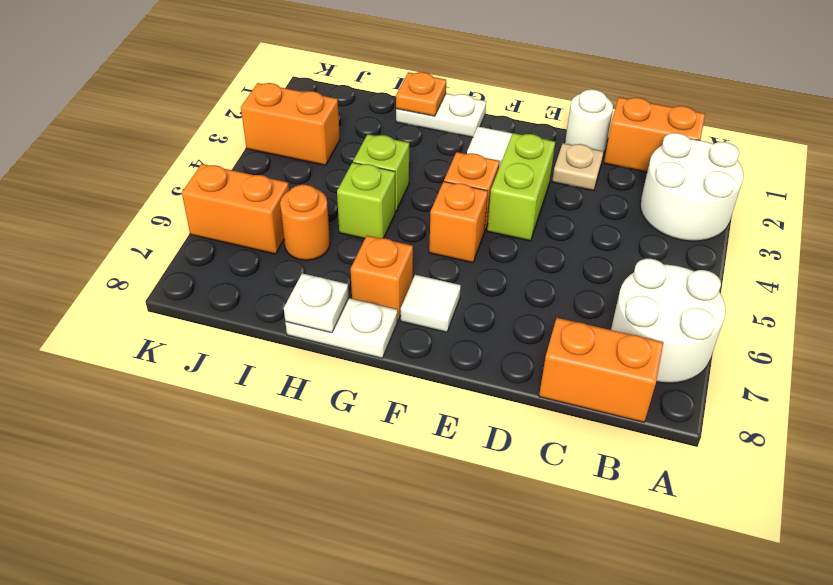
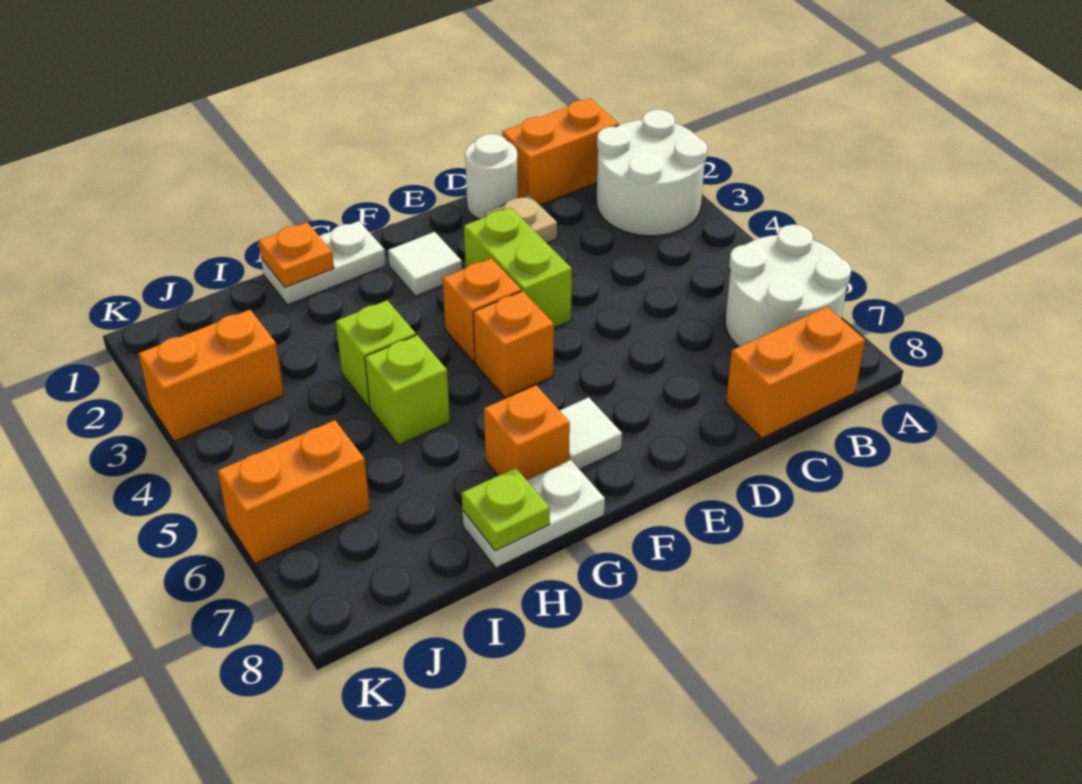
white 1x1 plate [284,273,349,333] -> lime 1x1 plate [462,468,550,551]
orange 1x1 round brick [280,185,330,260] -> none

